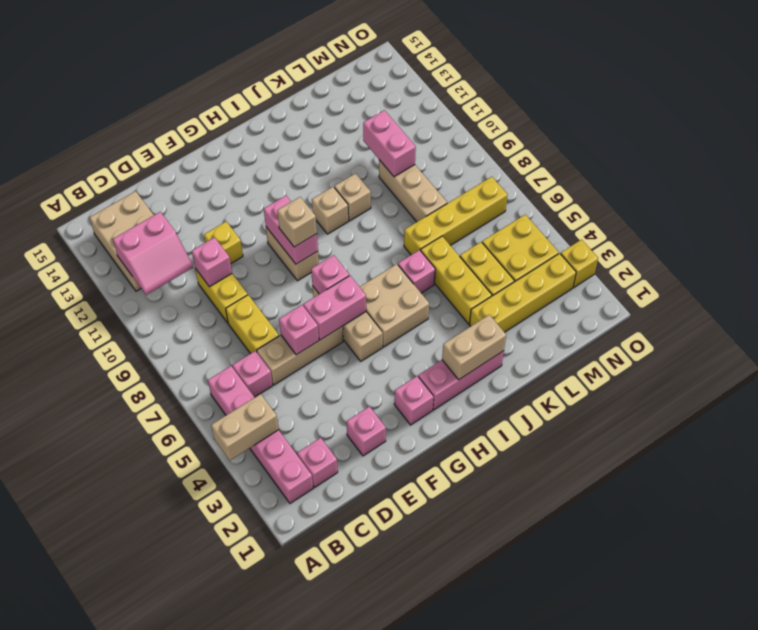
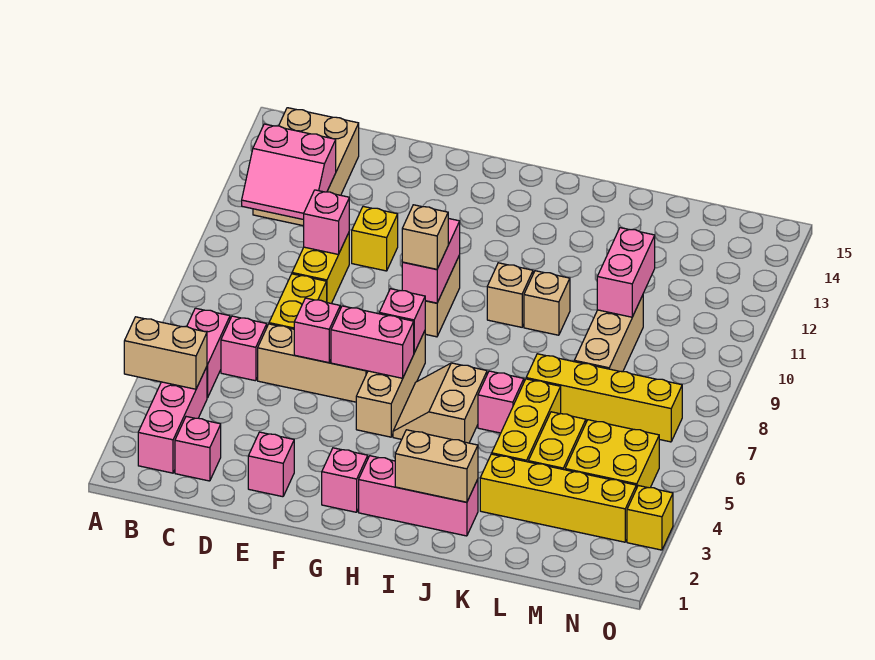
tan 2x2 brick [360,264,429,347] -> tan 2x2 slope [393,363,487,443]

